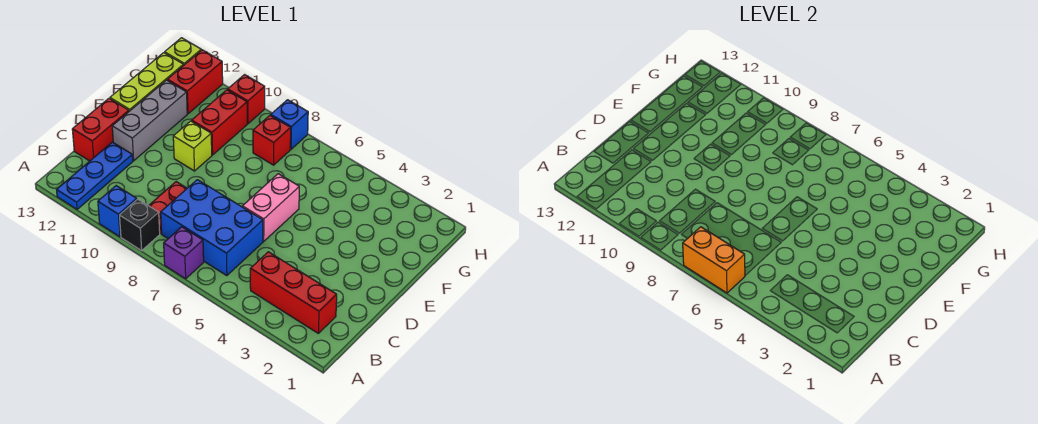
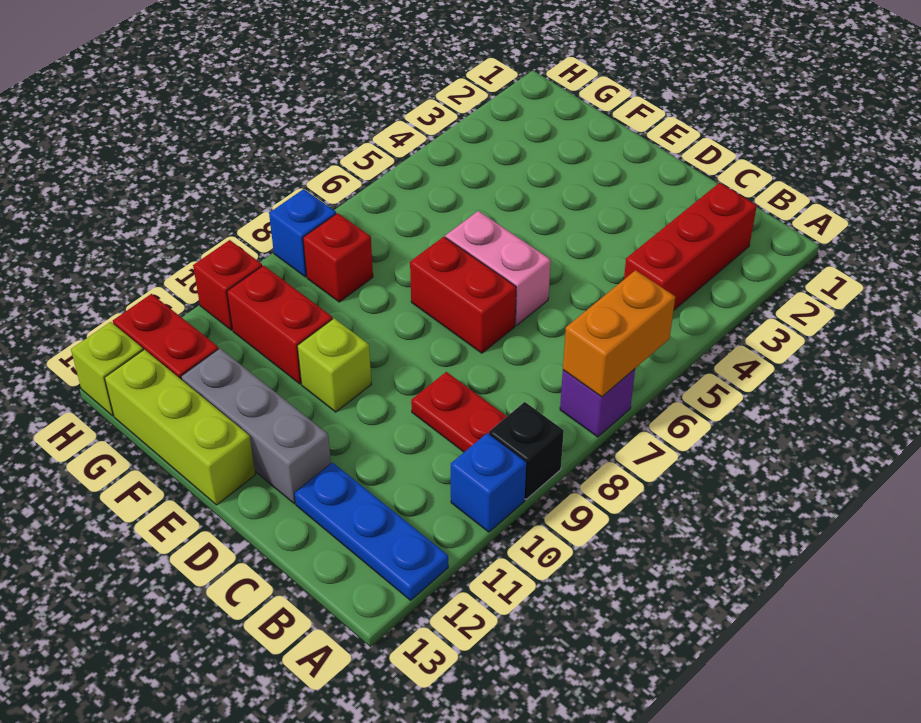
blue 2x3 brick [161,180,263,276] -> none
red 1x2 brick [72,98,129,161] -> red 1x2 brick moved to [410,237,516,353]

